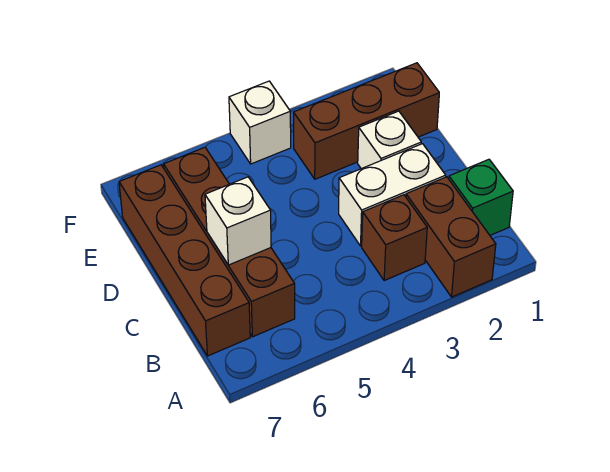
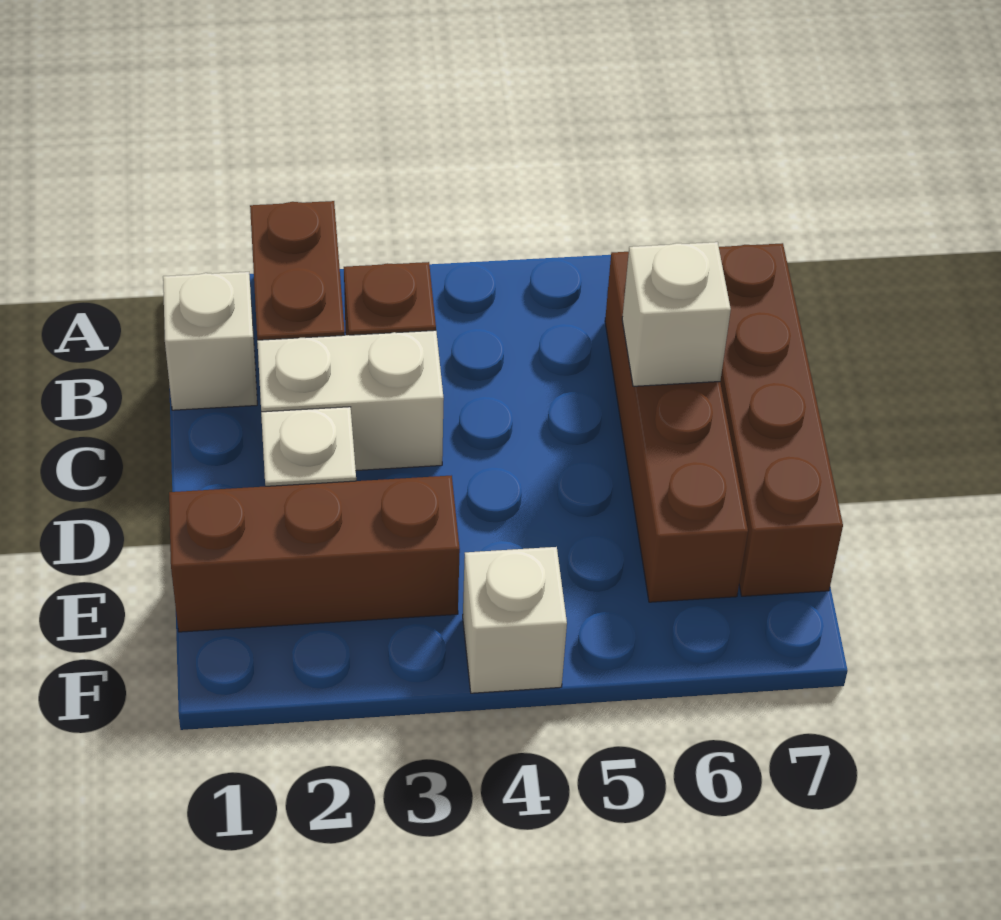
green 1x1 brick [449,159,513,235] -> white 1x1 brick [163,272,257,410]

